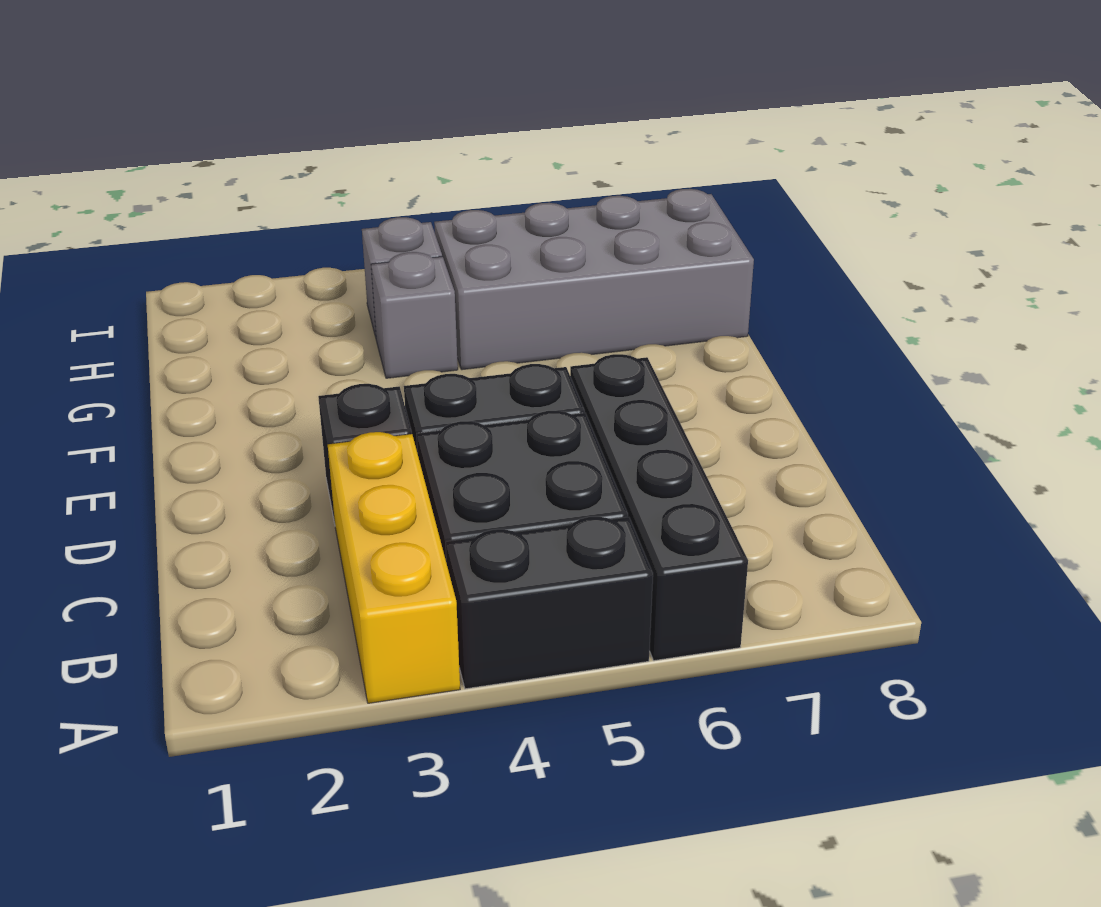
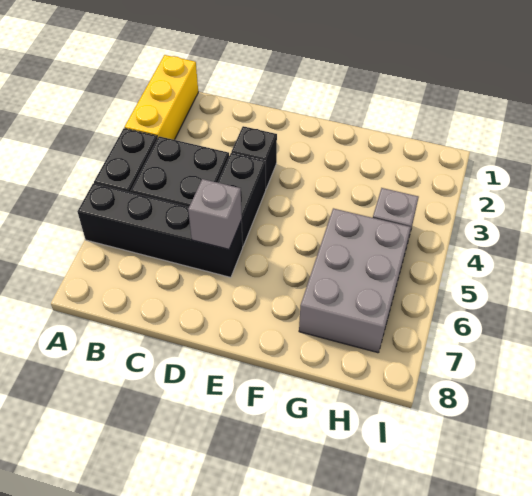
yellow 1x3 brick [328,432,460,703] -> yellow 1x3 brick turned to [124,55,198,140]
grey 1x1 brick [371,252,458,378] -> grey 1x1 brick moved to [188,179,242,249]
grey 2x4 brick [434,189,754,370] -> grey 2x3 brick [299,208,411,353]

